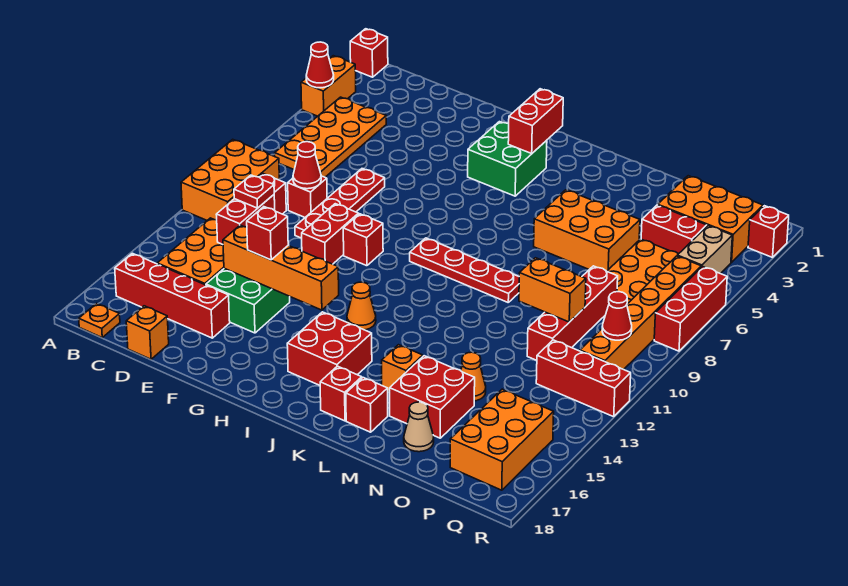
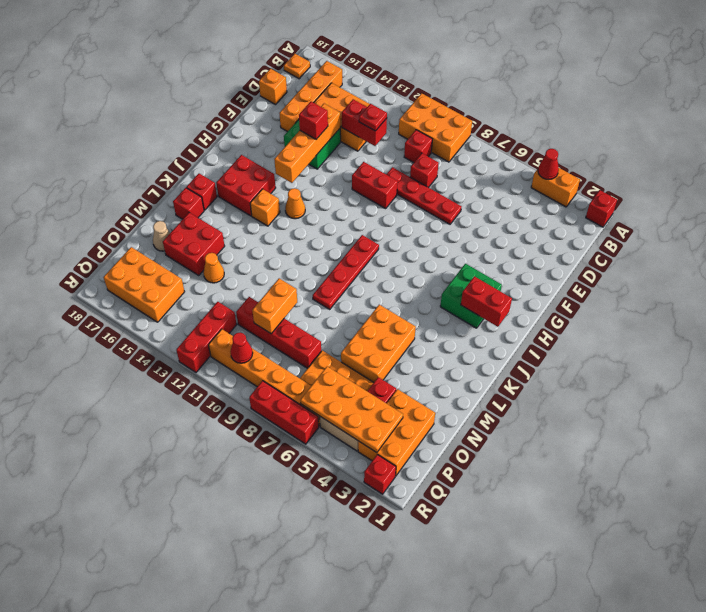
orange 2x4 plate [275,97,386,177] -> orange 2x4 plate moved to [300,366,403,453]
red 1x4 brick [115,253,230,338] -> orange 1x4 brick [279,61,342,132]
red 1x1 cone [293,142,321,189] -> none
red 1x1 brick [343,214,383,266] -> none
orange 1x1 brick [382,345,423,392] -> orange 1x1 brick moved to [250,189,280,226]

